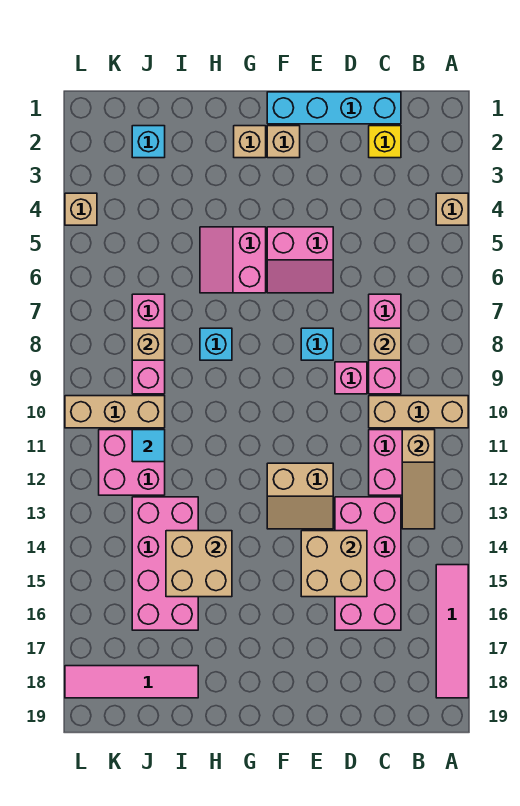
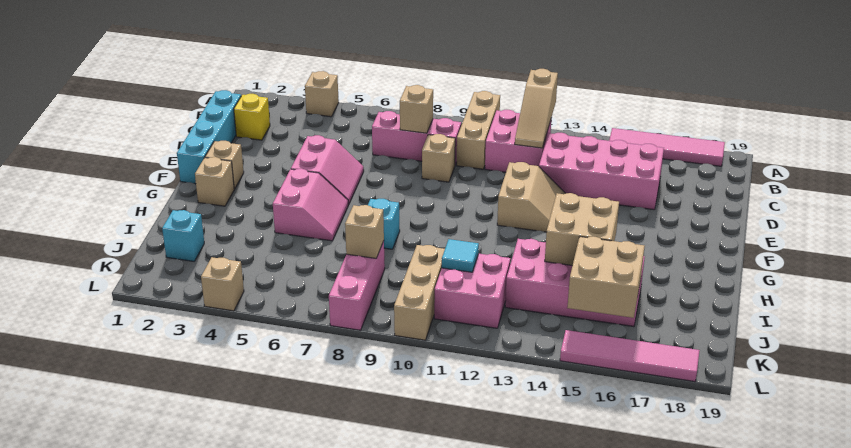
tan 1x3 slope [402,430,435,529] -> tan 1x3 slope turned to [515,69,558,148]
pink 1x1 brick [335,362,367,394] -> tan 1x1 brick [422,134,455,182]
tan 2x2 brick [301,531,367,597] -> tan 2x2 brick moved to [567,237,645,318]
cyan 1x1 brick [301,328,333,360] -> none
pink 2x2 slope [200,227,266,293] -> pink 2x2 slope turned to [273,169,349,241]
pink 1x4 tile [65,666,198,698] -> pink 1x4 tile turned to [560,330,700,382]
pink 1x3 brick [132,294,165,394] -> pink 1x3 brick turned to [329,241,385,330]

